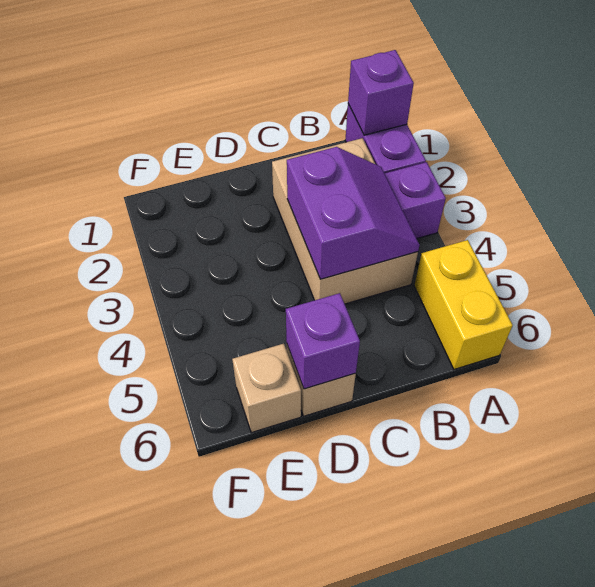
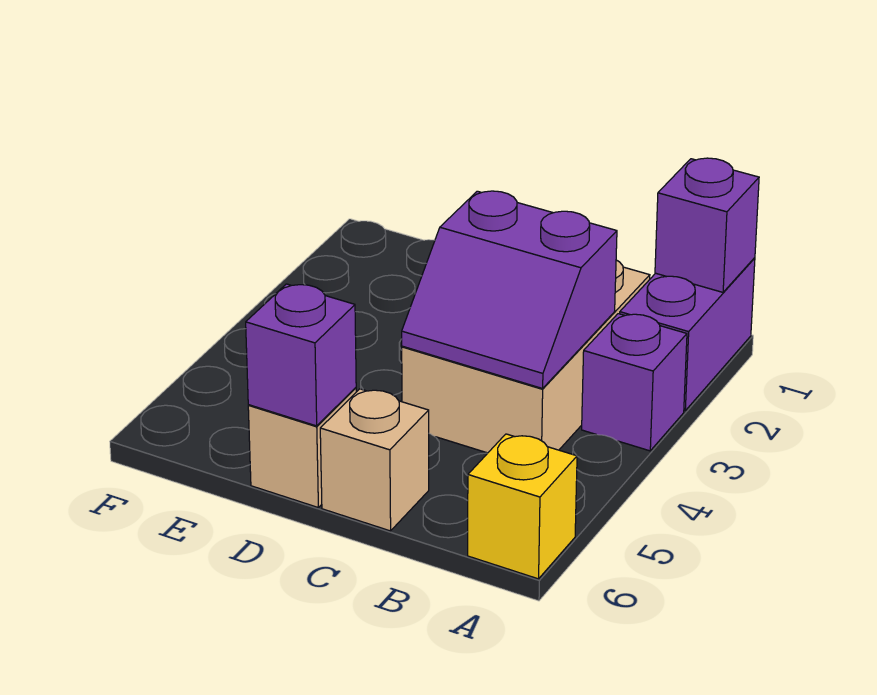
yellow 1x2 brick [414,240,513,369] -> yellow 1x1 brick [468,434,577,579]
purple 2x2 slope [287,147,420,279] -> purple 2x2 slope turned to [402,191,617,388]
tan 1x1 brick [232,344,301,433] -> tan 1x1 brick moved to [320,389,429,531]

